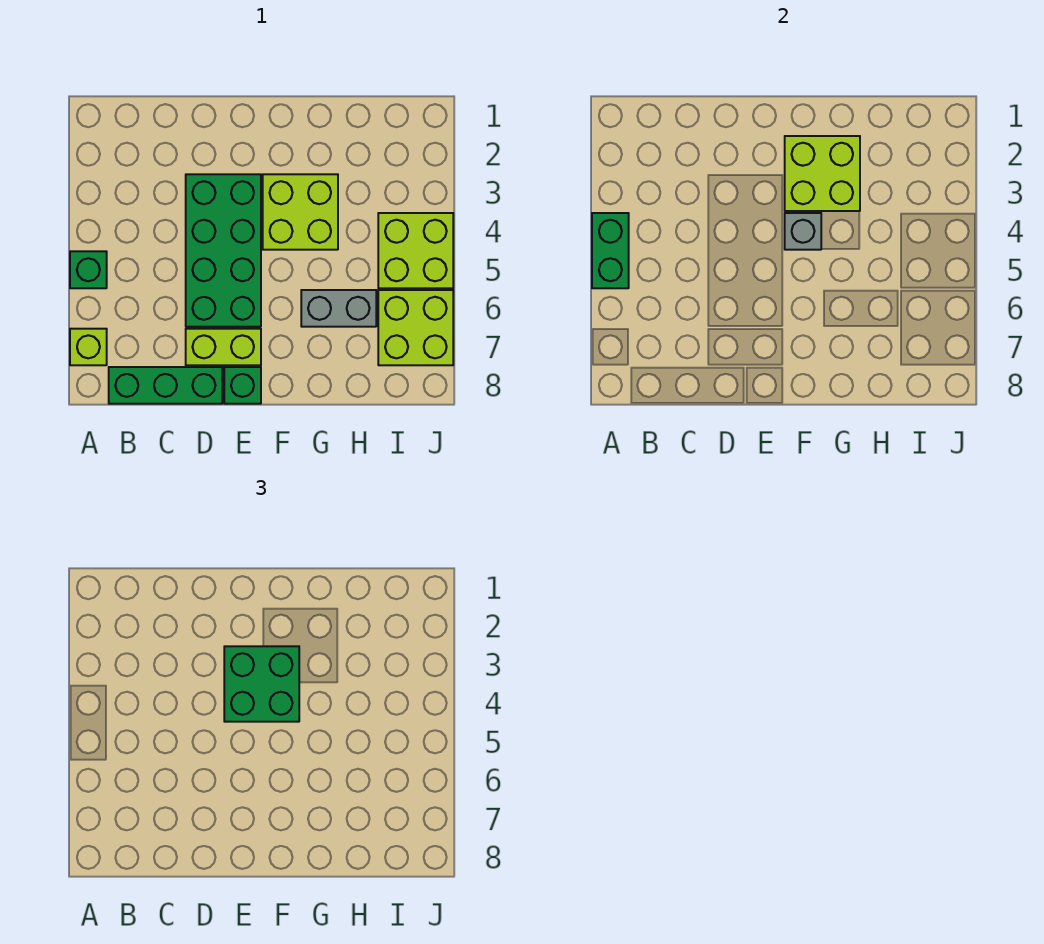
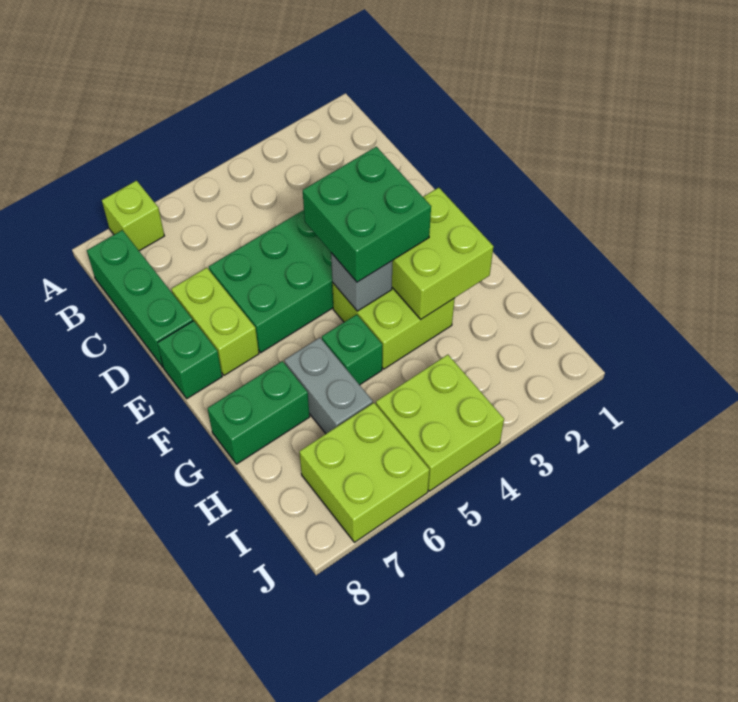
green 1x2 brick [592,213,629,288] -> green 1x2 brick moved to [207,361,310,464]
green 1x1 brick [70,251,107,288] -> green 1x1 brick moved to [322,314,382,385]

